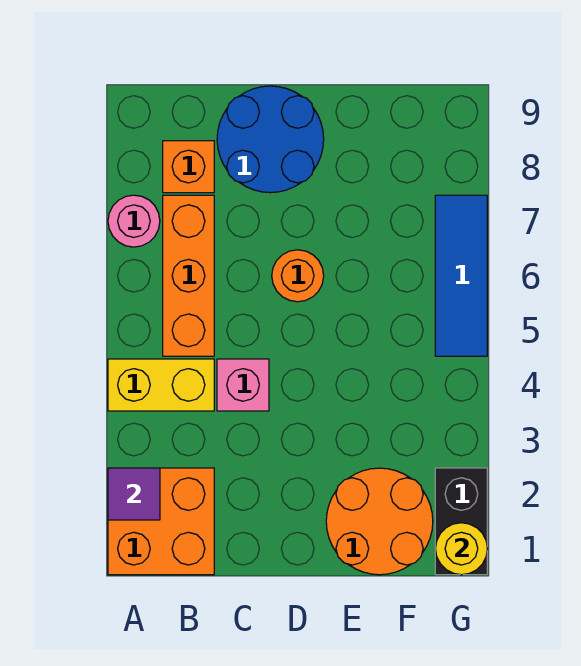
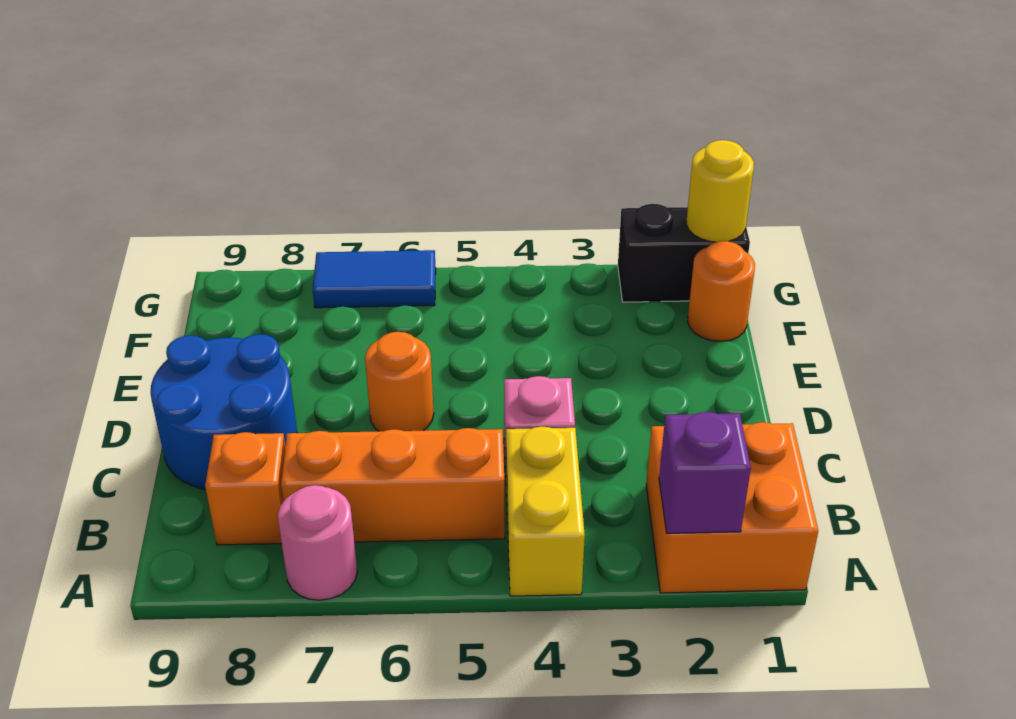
purple 1x1 tile [108,468,160,520] -> purple 1x1 brick [659,412,751,533]
orange 2x2 round brick [326,468,433,575] -> orange 1x1 round brick [688,241,755,341]
blue 1x3 tile [435,195,487,356] -> blue 1x2 tile [313,250,436,308]

